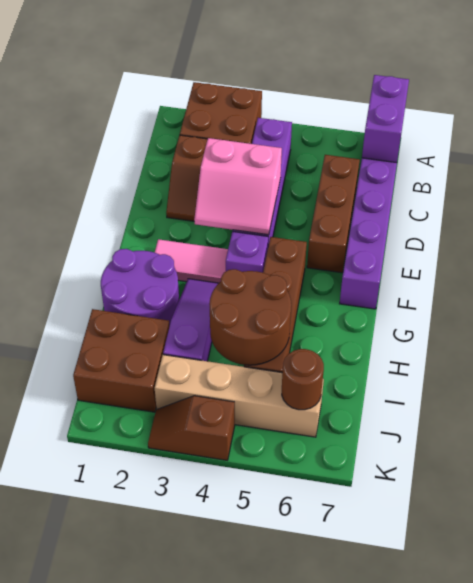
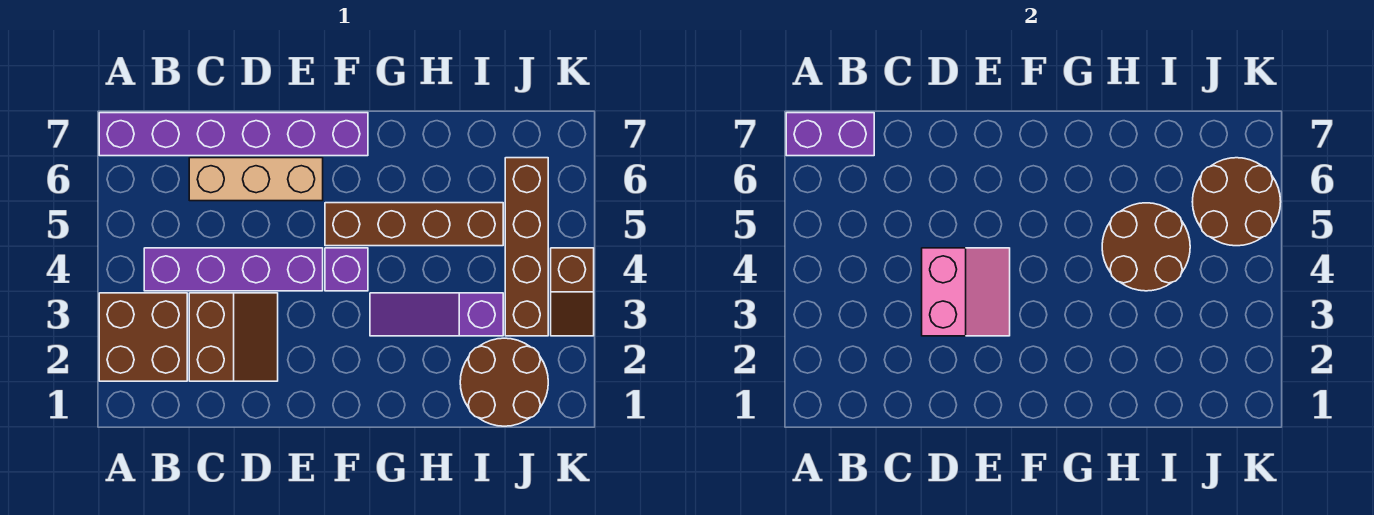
brown 1x3 brick [307,155,360,273] -> tan 1x3 brick [189,158,323,201]
pink 1x2 tile [155,239,228,283] -> none
purple 2x2 round brick [101,249,179,326] -> none
brown 2x2 brick [73,309,170,412] -> brown 2x2 round brick [460,338,548,426]
tan 1x4 brick [155,355,324,437] -> brown 1x4 brick [505,158,548,336]
brown 1x1 round brick [282,349,324,410] -> brown 2x2 round brick [1192,158,1281,246]

